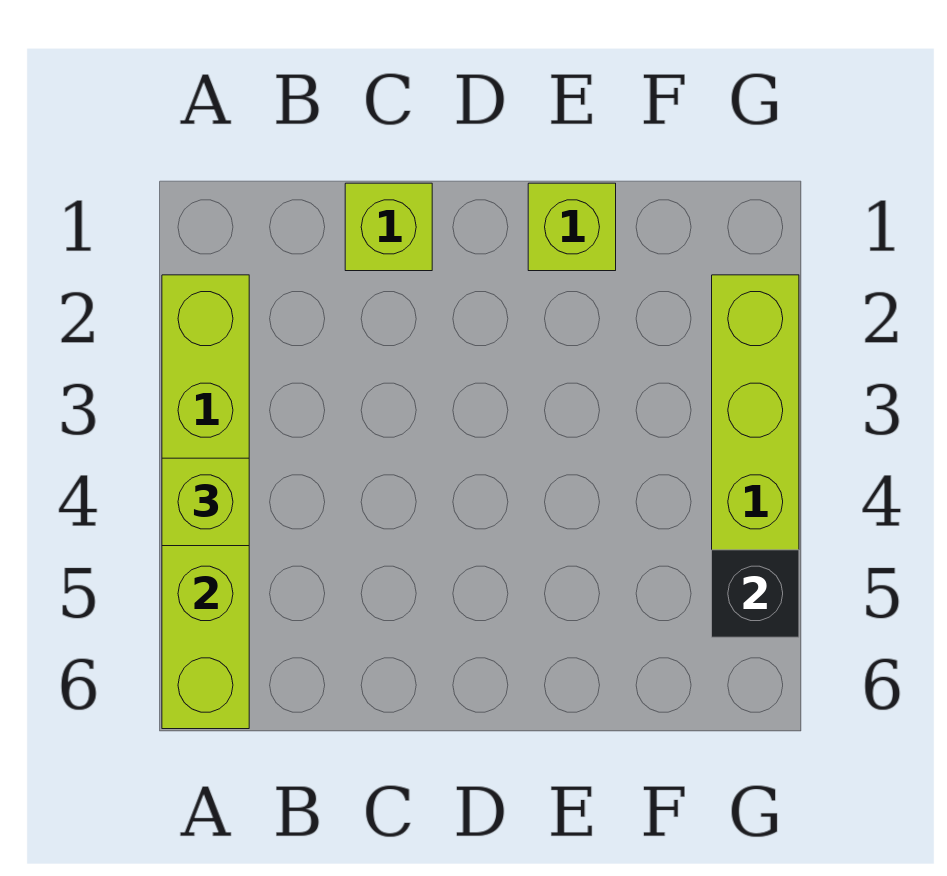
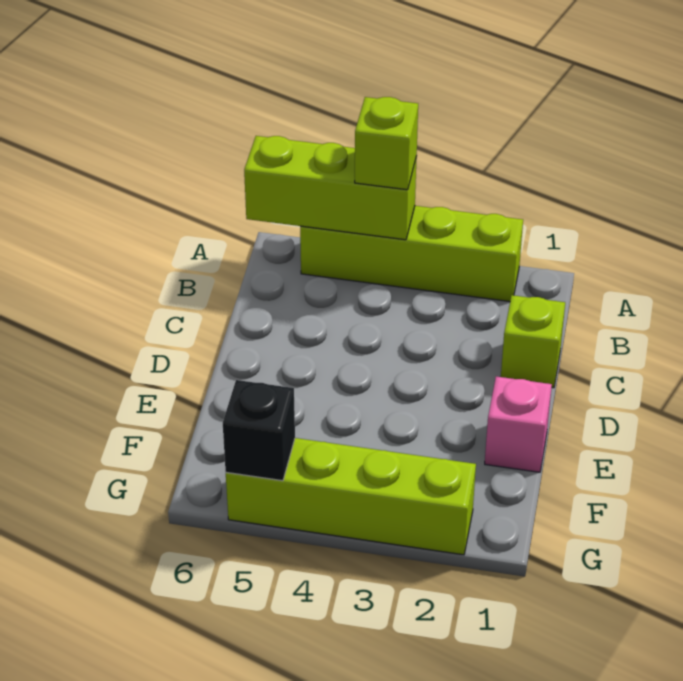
lime 1x1 brick [528,183,616,271] -> pink 1x1 brick [485,376,552,472]

